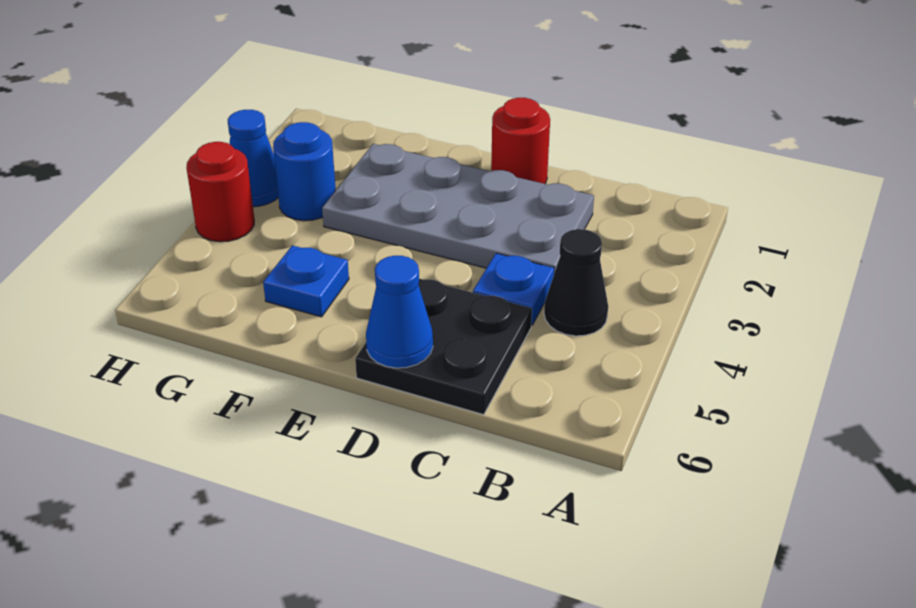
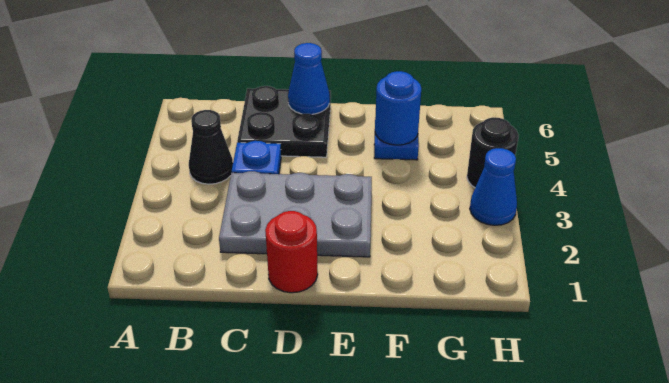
grey 2x4 plate [322,144,594,273] -> grey 2x3 plate [219,171,372,257]
blue 1x1 round brick [273,122,336,221] -> blue 1x1 round brick moved to [375,71,421,145]
red 1x1 round brick [186,142,254,242] -> black 1x1 round brick [467,117,518,187]

